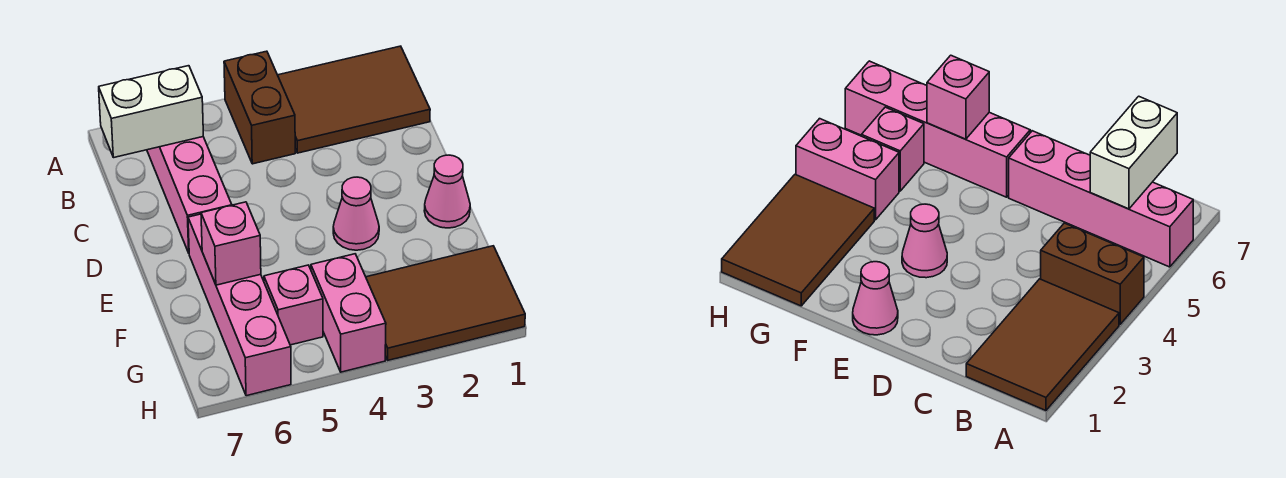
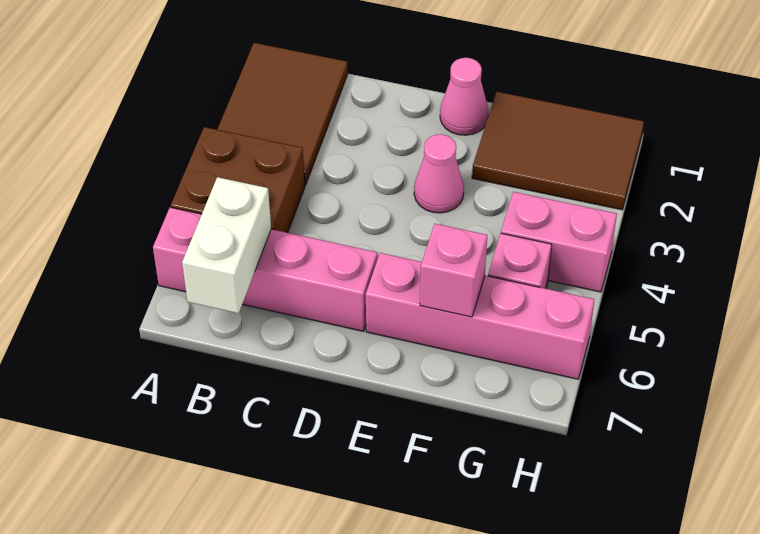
brown 1x2 brick [224,51,295,164] -> brown 2x2 brick [171,127,305,233]
brown 2x3 tile [366,246,525,360] -> brown 2x3 tile turned to [472,92,644,210]

